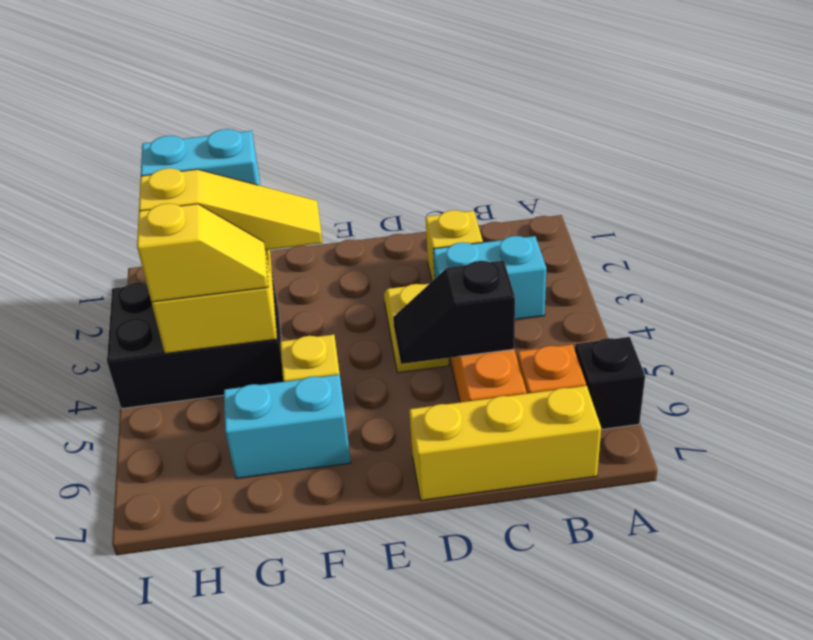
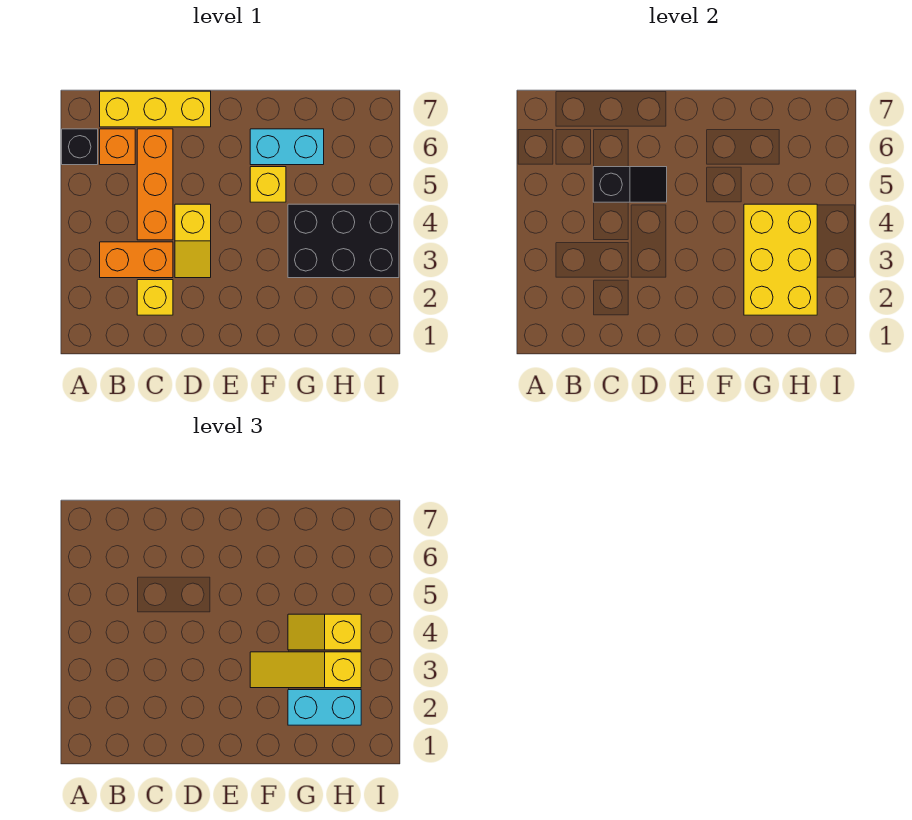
cyan 1x2 brick [433,236,546,320] -> orange 1x2 brick [100,242,173,278]

